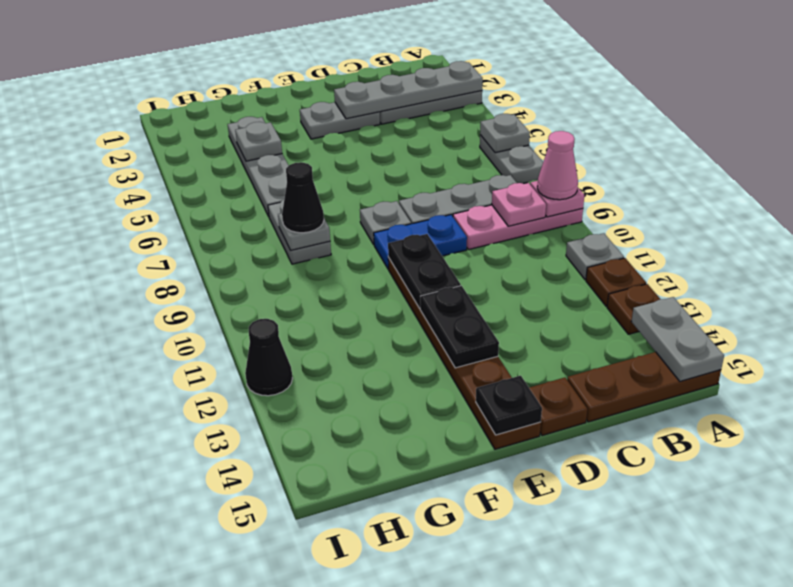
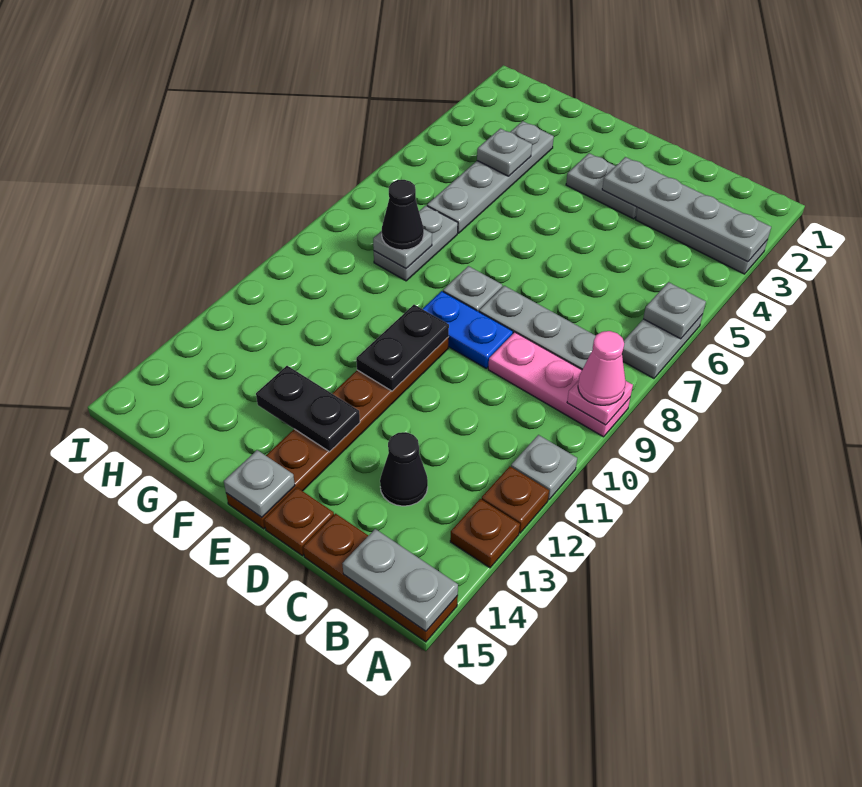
grey 1x2 plate [632,297,724,381] -> grey 1x2 plate turned to [342,529,458,631]
pink 1x1 plate [492,183,546,226] -> none
black 1x2 plate [420,286,499,368] -> black 1x2 plate turned to [256,366,360,452]
black 1x1 plate [476,376,542,435] -> grey 1x1 plate [224,450,295,517]
black 1x1 cone [245,319,292,396] -> black 1x1 cone moved to [380,432,428,506]

